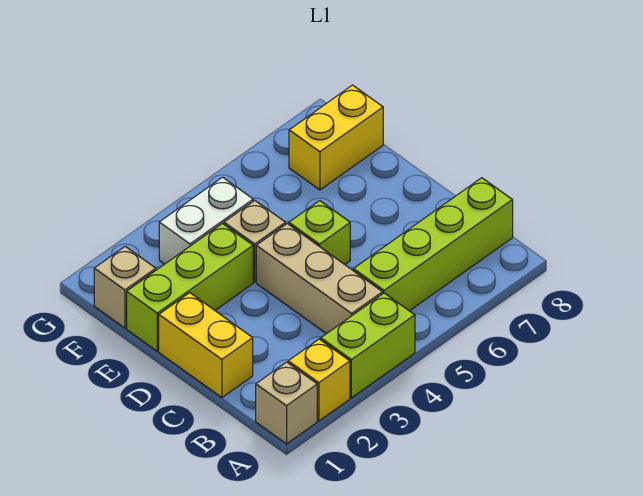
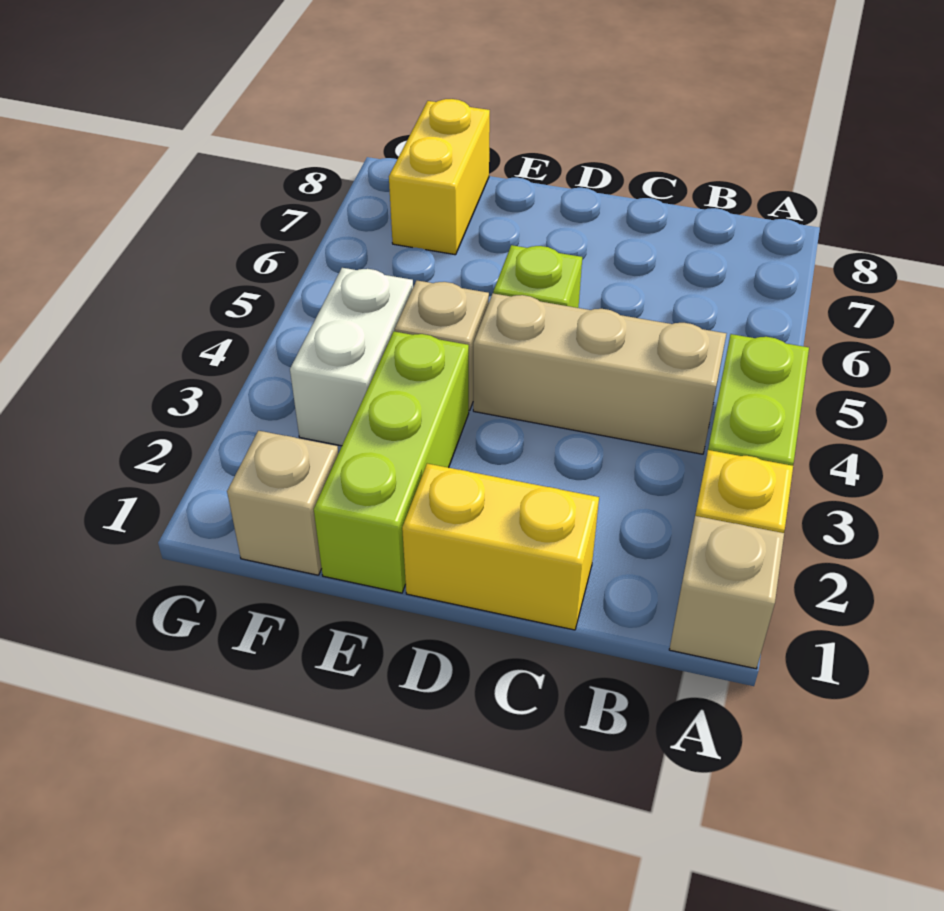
lime 1x4 brick [353,178,513,311] -> none

